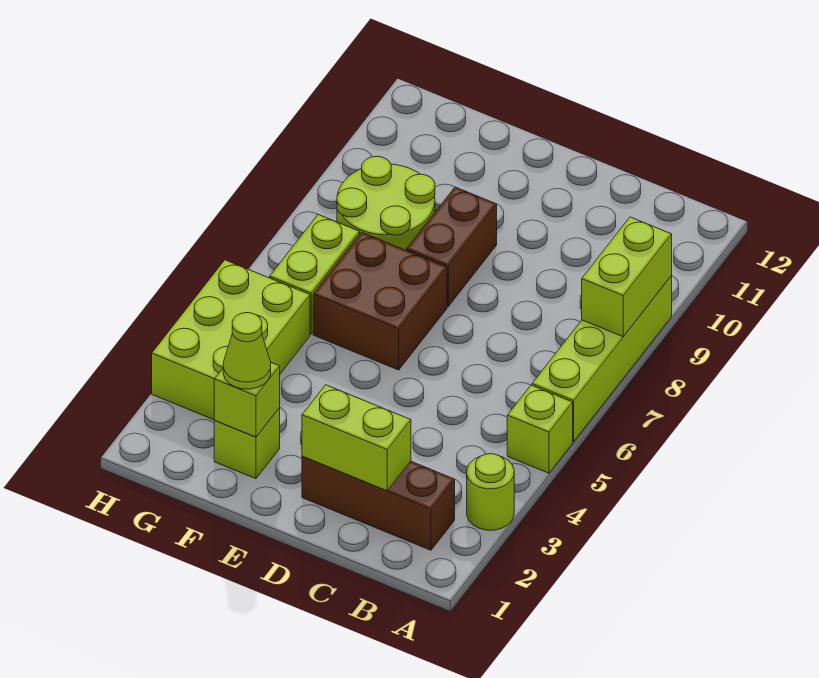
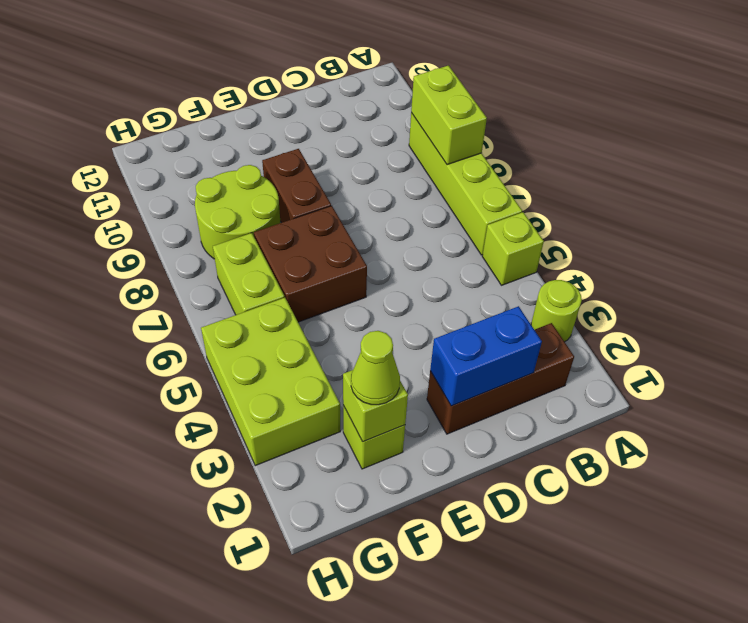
lime 1x2 brick [302,385,411,491] -> blue 1x2 brick [430,306,542,406]

